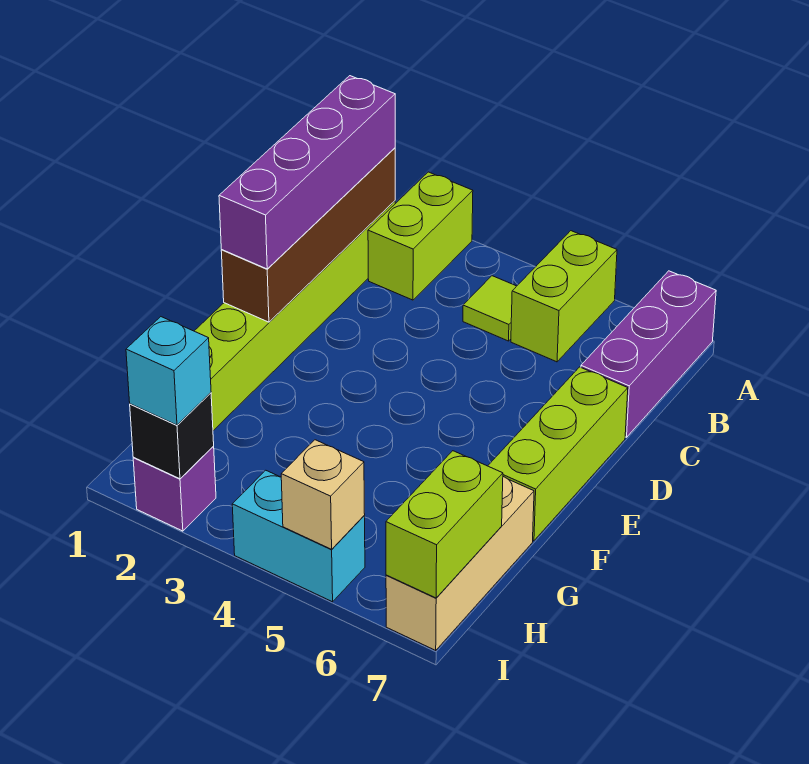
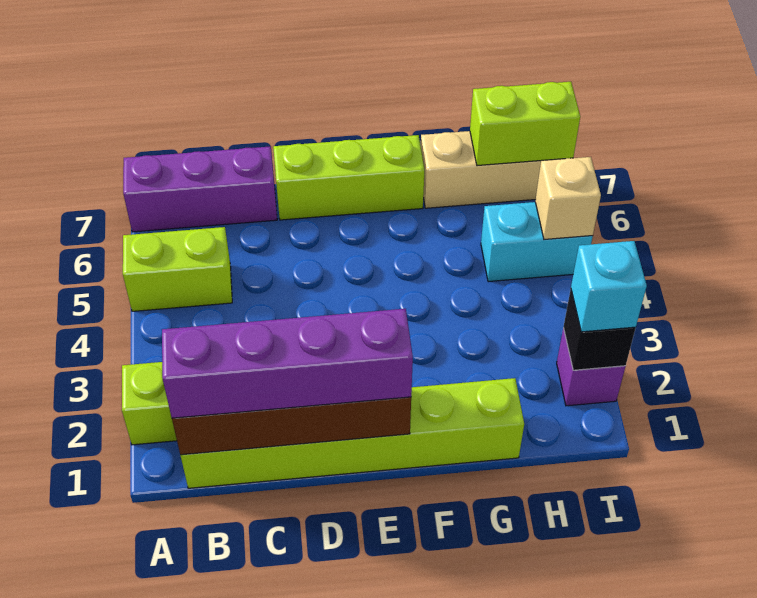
lime 1x1 tile [463,276,516,341] -> none
cyan 1x2 brick [232,470,365,602] -> cyan 1x2 brick turned to [481,202,593,282]

